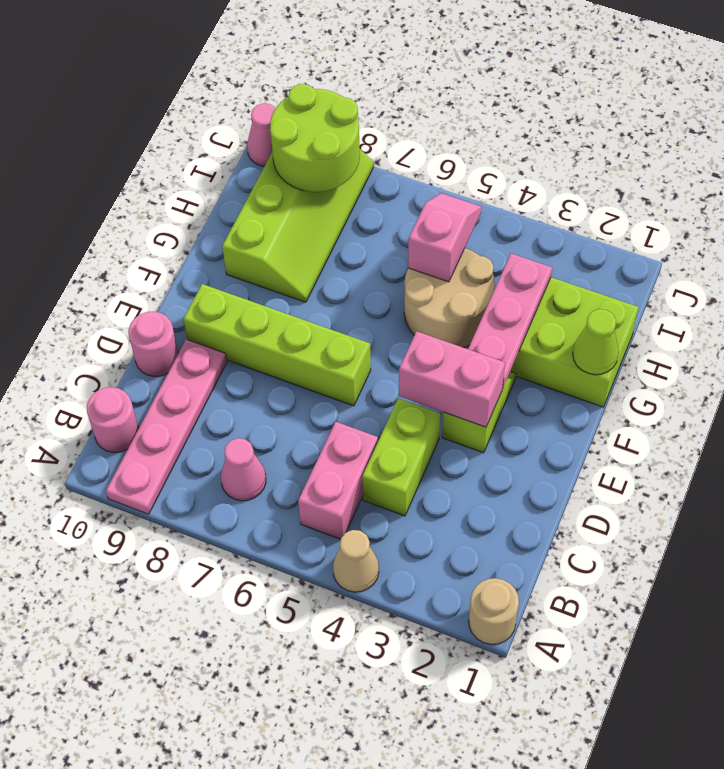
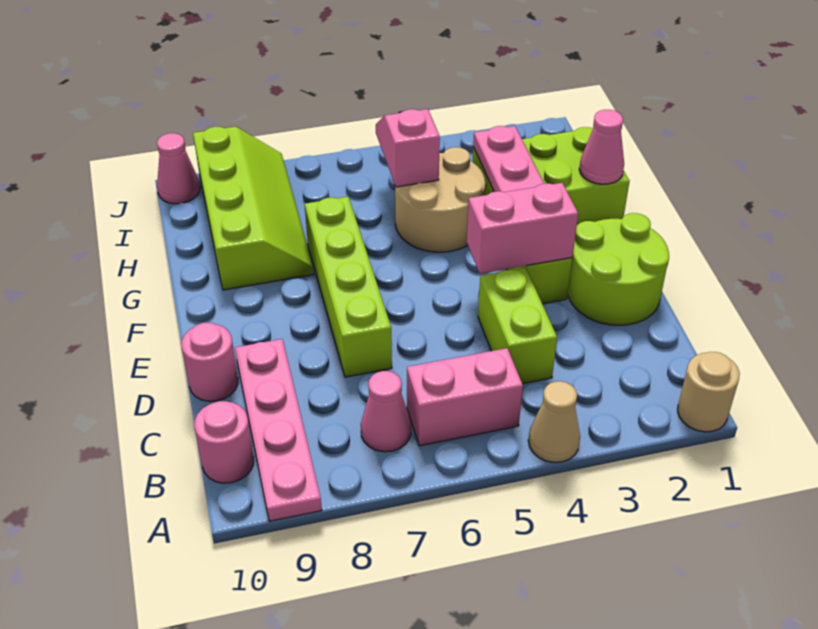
pink 1x2 brick [298,422,378,539] -> pink 1x2 brick turned to [407,348,523,446]
lime 1x4 brick [183,284,371,406] -> lime 1x4 brick turned to [305,197,392,377]
lime 1x1 cone [573,309,619,375] -> pink 1x1 cone [579,110,624,184]
lime 2x2 round brick [270,84,360,192] -> lime 2x2 round brick moved to [568,213,669,325]

